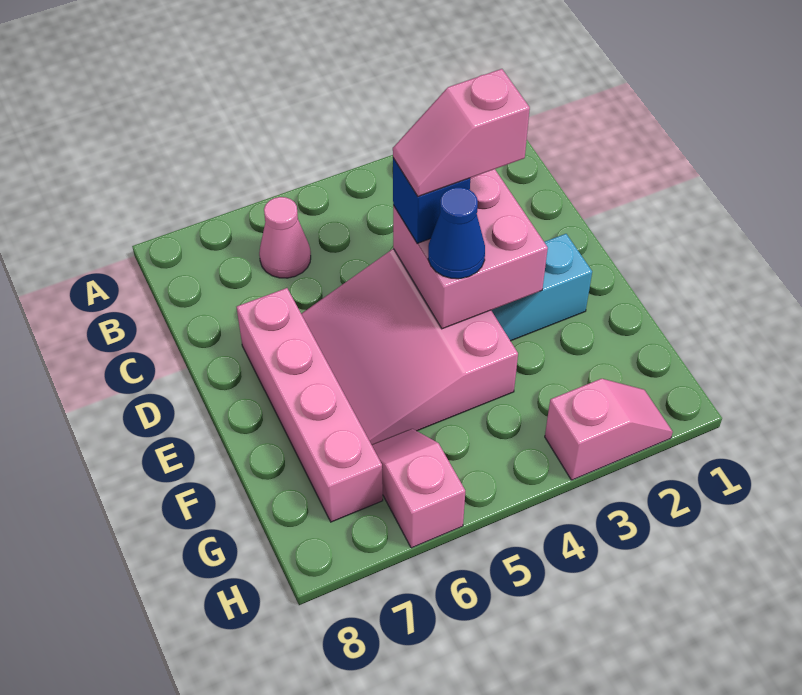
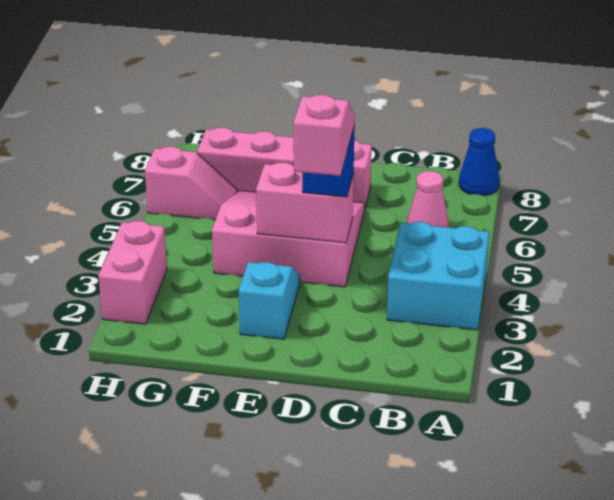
none -> cyan 2x2 brick [387,222,489,330]
pink 2x2 brick [393,169,548,329] -> pink 1x2 brick [256,162,354,243]
blue 1x1 cone [428,187,485,279] -> blue 1x1 cone moved to [459,128,499,196]
pink 1x2 slope [545,379,673,480] -> pink 1x2 brick [98,221,167,324]

